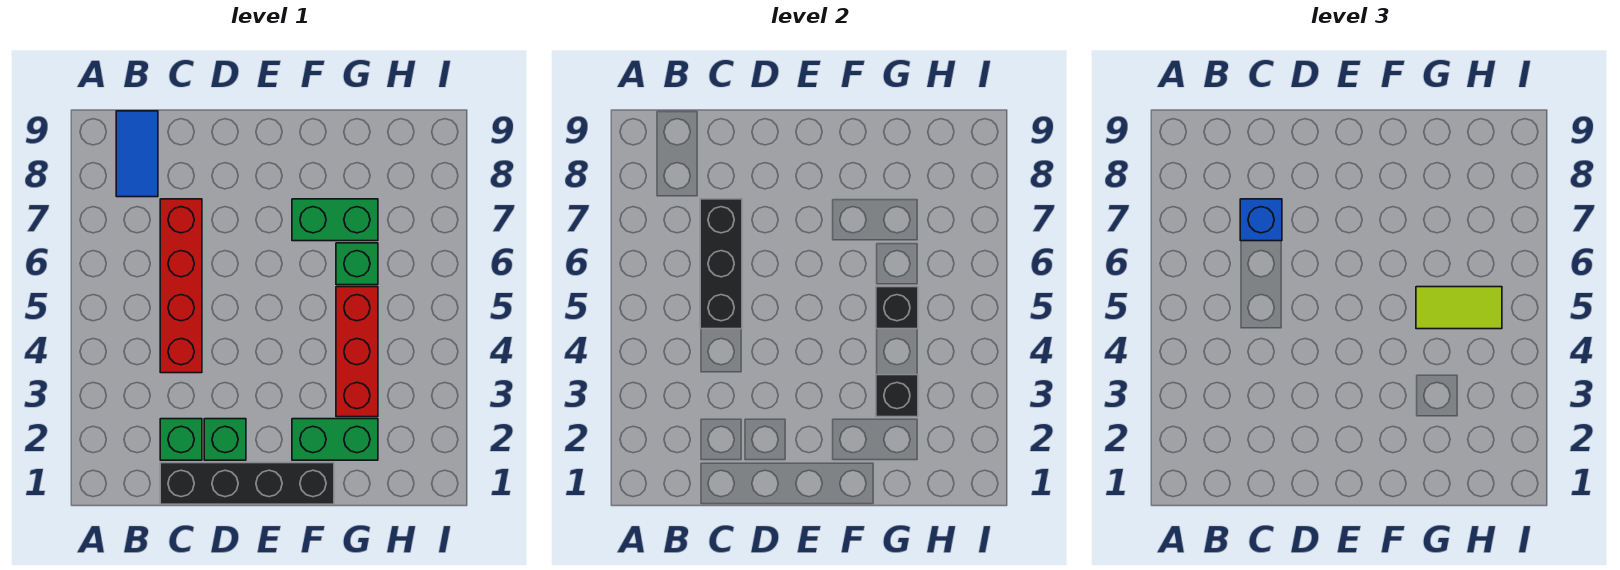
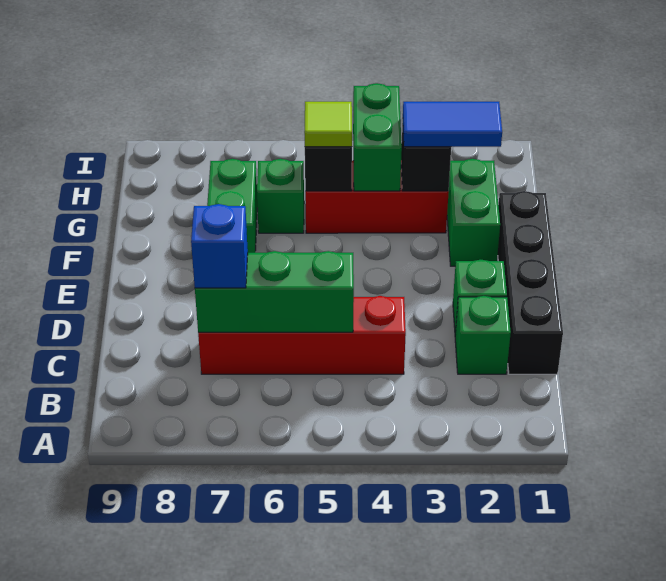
blue 1x2 tile [116,111,158,197] -> blue 1x2 tile moved to [403,102,502,147]
black 1x3 brick [700,199,742,329] -> green 1x3 brick [195,251,354,333]
none -> green 1x2 brick [353,83,402,191]
lime 1x2 tile [1416,287,1502,329] -> lime 1x1 tile [304,102,352,147]

